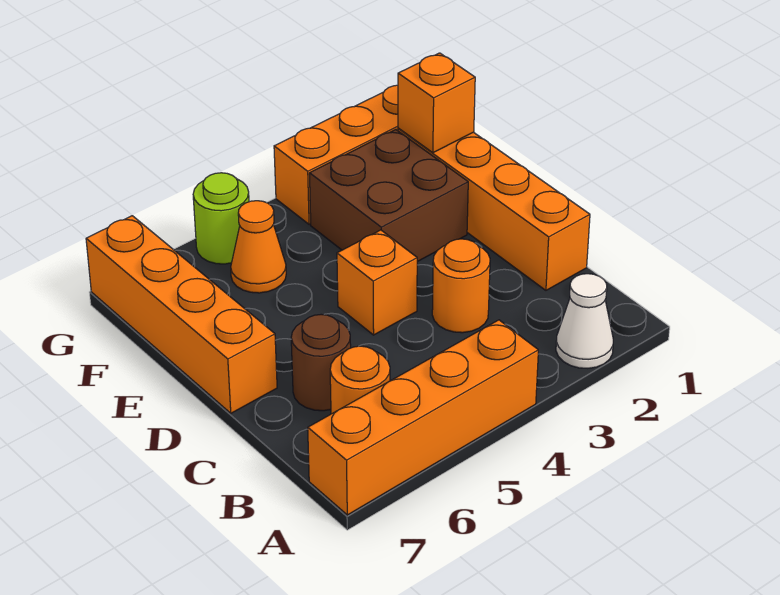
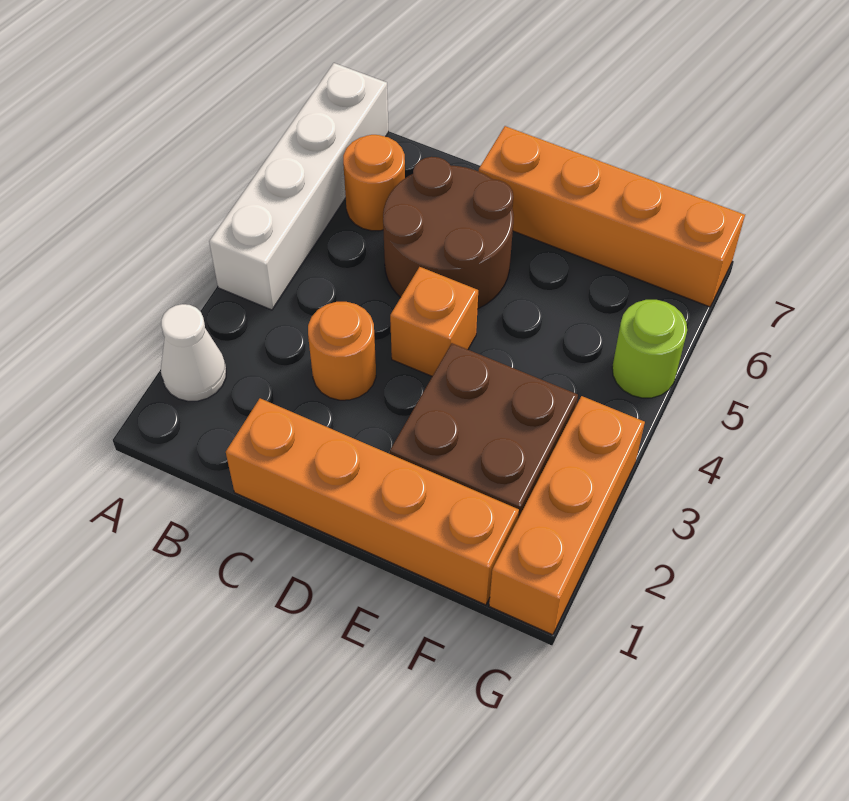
orange 1x4 brick [308,320,538,515] -> white 1x4 brick [209,63,388,310]
brown 1x1 round brick [291,314,351,411] -> brown 2x2 round brick [383,157,514,309]
orange 1x1 brick [398,53,475,153] -> none
orange 1x1 cone [231,201,286,293] -> none

